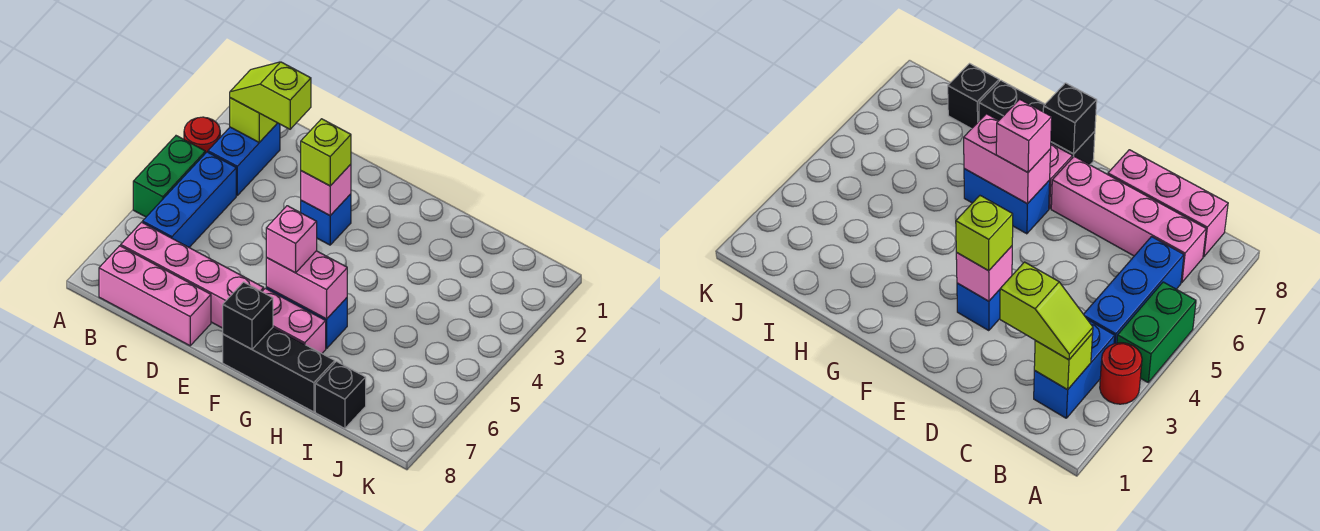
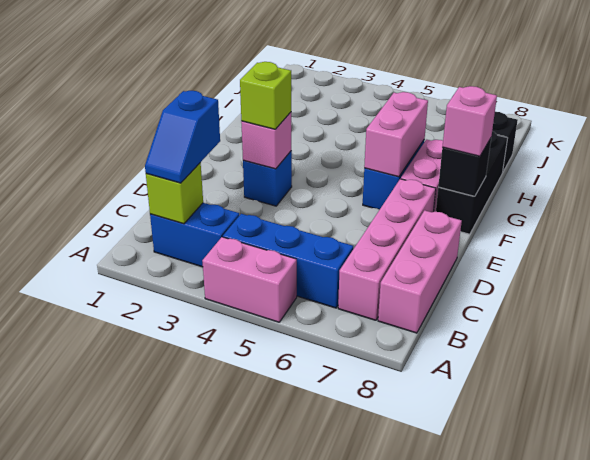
red 1x1 round brick [184,117,220,153] -> none
green 1x2 brick [133,136,205,217] -> pink 1x2 brick [202,237,297,322]
lime 1x2 slope [230,62,311,129] -> blue 1x2 slope [145,91,220,183]
pink 1x1 brick [266,206,317,273] -> pink 1x1 brick moved to [443,86,497,156]

